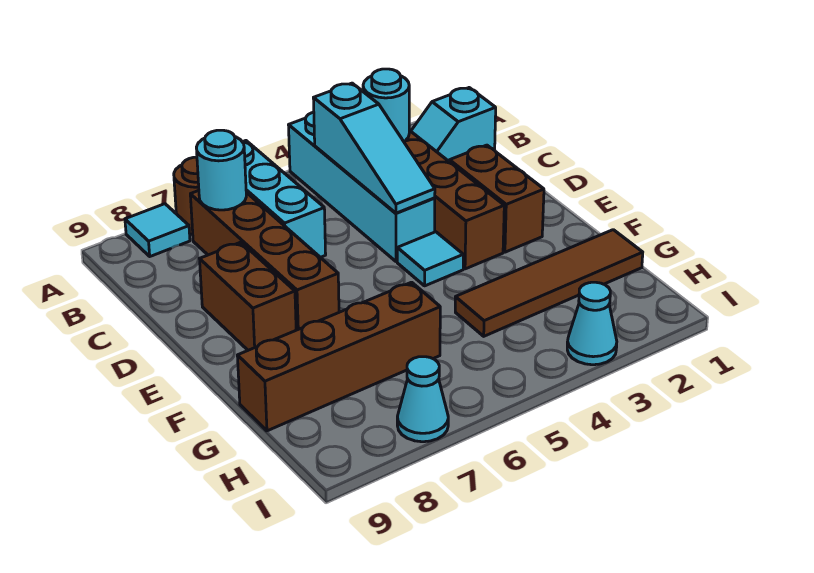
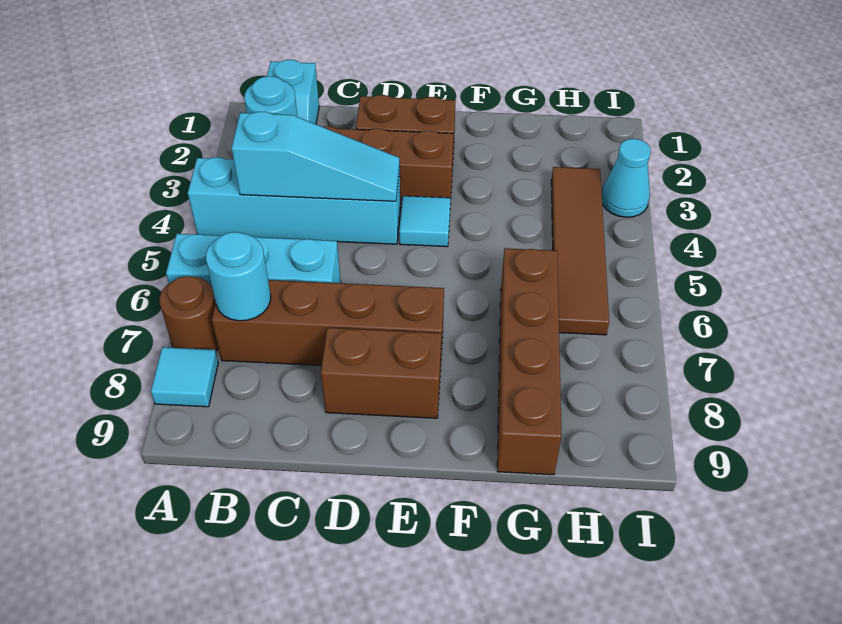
brown 1x4 tile [455,230,643,336] -> brown 1x4 tile moved to [551,167,609,335]
cyan 1x1 cone [397,357,448,442] -> none

